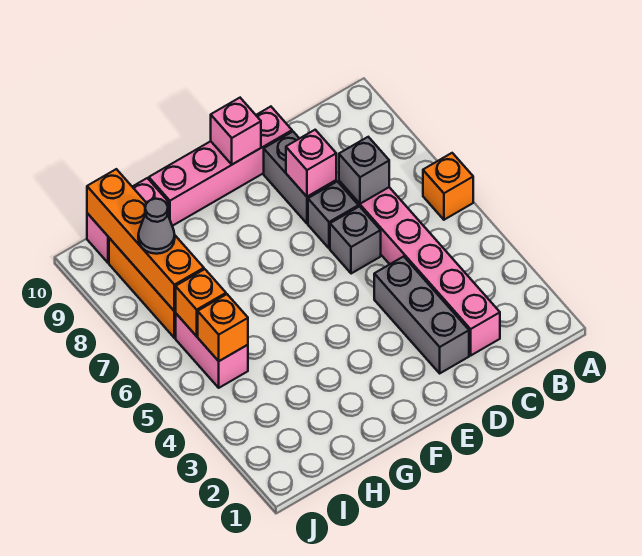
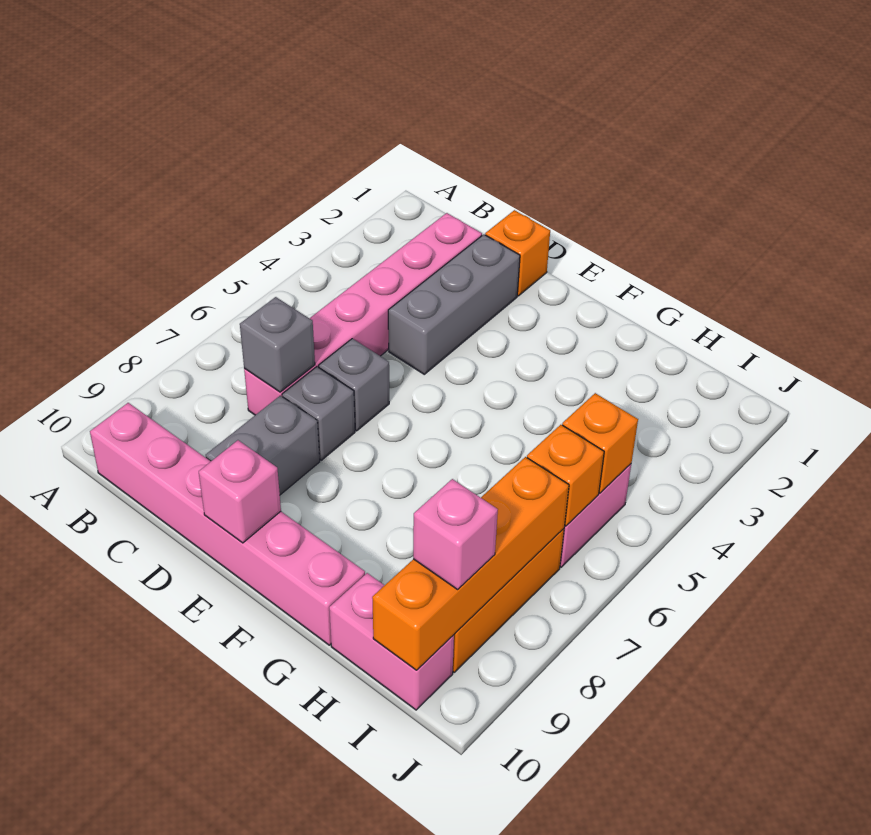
orange 1x1 brick [423,153,473,220] -> orange 1x1 brick moved to [485,210,550,296]
pink 1x1 brick [286,130,336,197] -> pink 1x1 brick moved to [413,479,498,589]
pink 1x4 brick [149,107,292,226] -> pink 1x6 brick [90,403,365,645]
grey 1x1 cone [138,199,175,254] -> none

